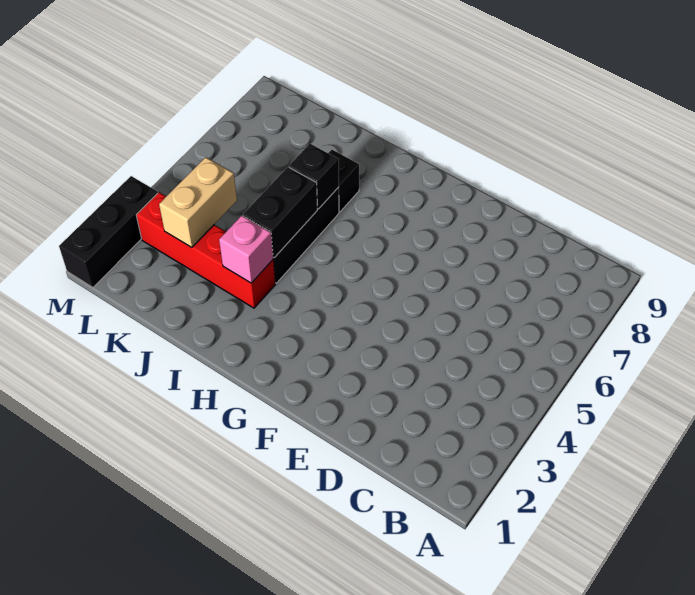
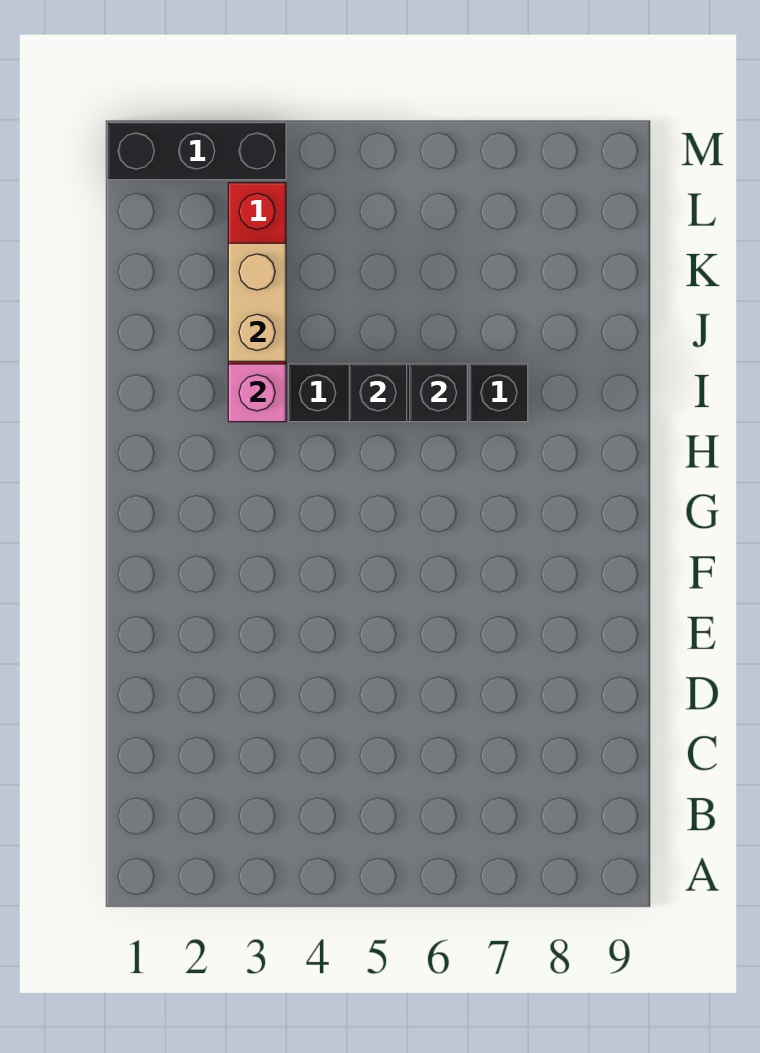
black 1x2 brick [243,167,317,258] -> black 1x1 brick [349,364,407,422]
tan 1x2 brick [159,157,237,248] -> tan 1x2 brick turned to [228,243,286,361]

